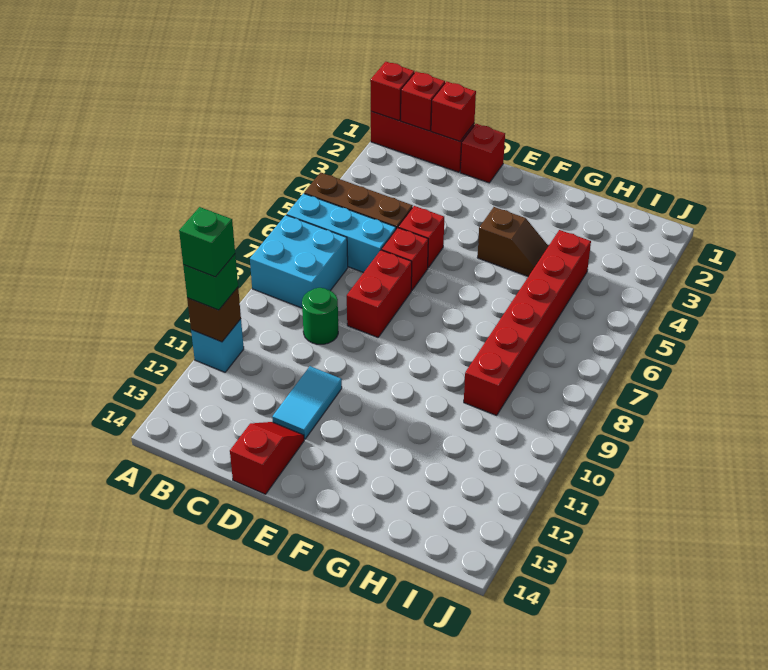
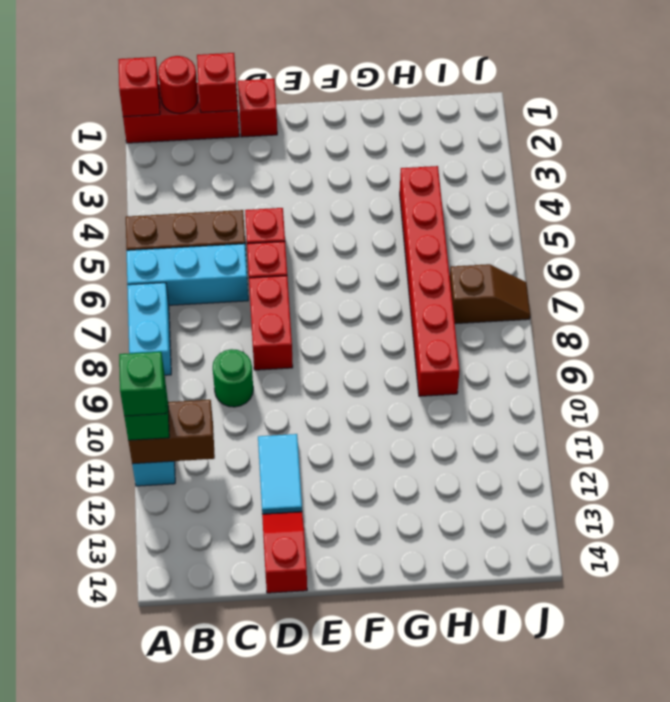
cyan 2x2 brick [250,215,348,308] -> cyan 1x2 brick [127,283,171,375]
brown 1x1 brick [187,287,241,342] -> brown 1x2 brick [128,400,215,464]
red 1x1 brick [401,72,445,131] -> red 1x1 round brick [158,56,198,114]
brown 1x2 slope [477,207,548,277] -> brown 1x2 slope moved to [450,264,530,324]

